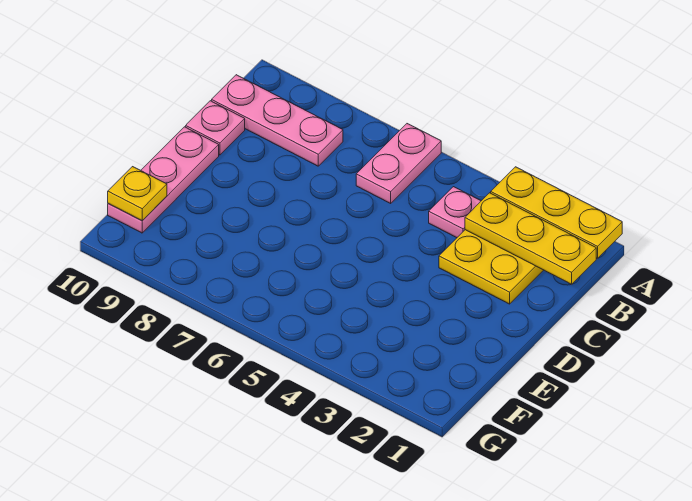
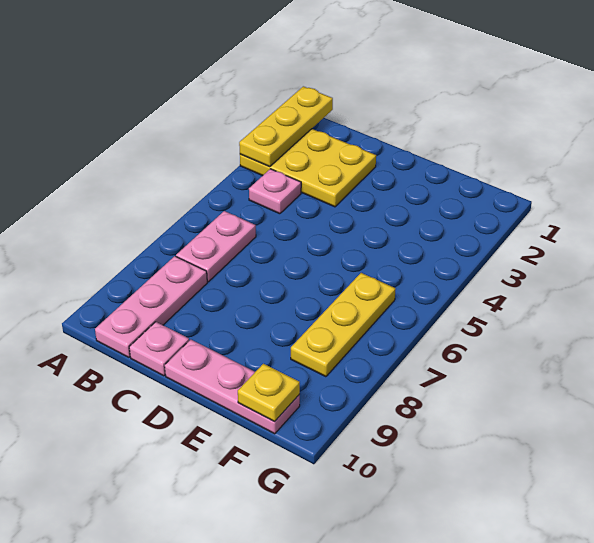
pink 1x2 plate [356,124,441,203] -> pink 1x2 plate turned to [176,211,256,282]
yellow 1x3 plate [465,193,596,284] -> yellow 1x3 plate moved to [291,273,396,377]

